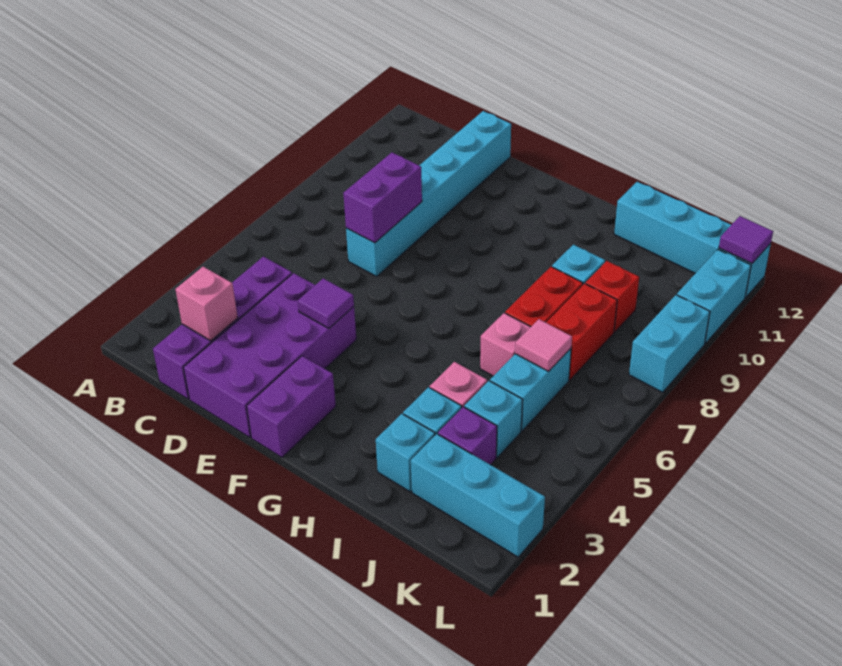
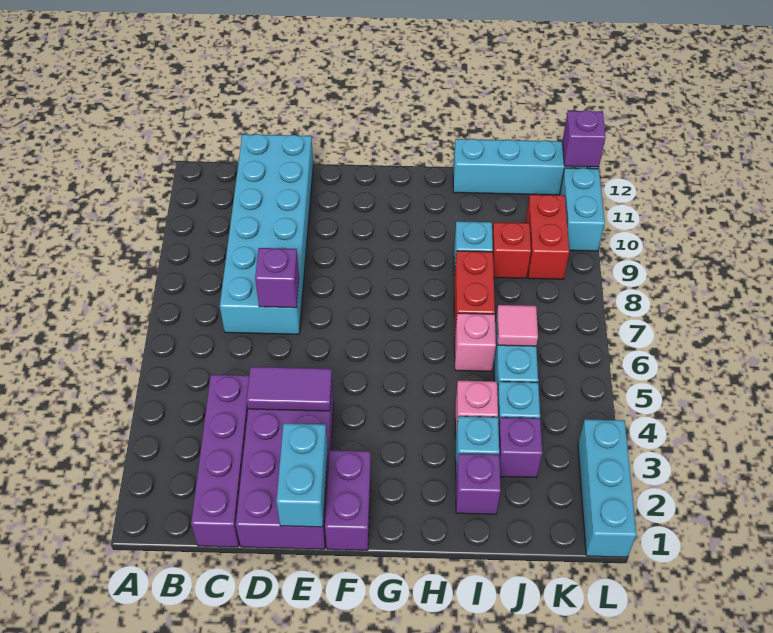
pink 1x1 brick [175,267,238,341] -> none
cyan 1x6 brick [346,111,511,277] -> cyan 2x6 brick [220,134,313,334]
purple 1x2 brick [343,153,422,243] -> purple 1x1 brick [255,248,299,308]
purple 1x1 tile [298,278,354,328] -> purple 1x2 tile [247,367,332,411]
cyan 1x1 brick [376,414,435,492] -> purple 1x1 brick [456,453,501,514]
cyan 1x3 brick [411,434,545,557] -> cyan 1x3 brick turned to [578,419,637,557]
red 1x2 brick [546,284,617,380] -> red 1x2 brick moved to [525,195,569,279]
cyan 1x2 brick [629,295,710,392] -> cyan 1x2 brick moved to [276,423,328,527]
purple 1x1 tile [719,216,773,263] -> purple 1x1 brick [562,110,606,167]

